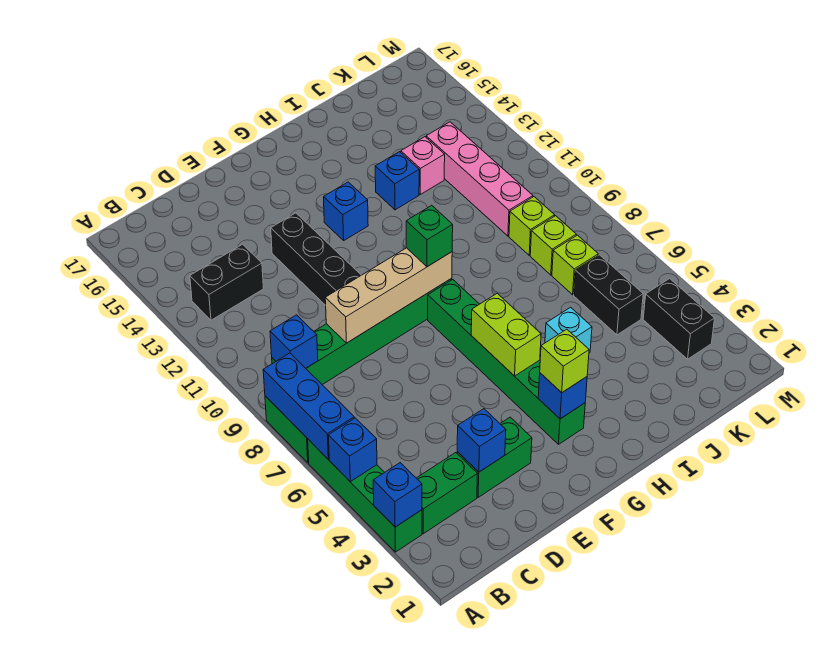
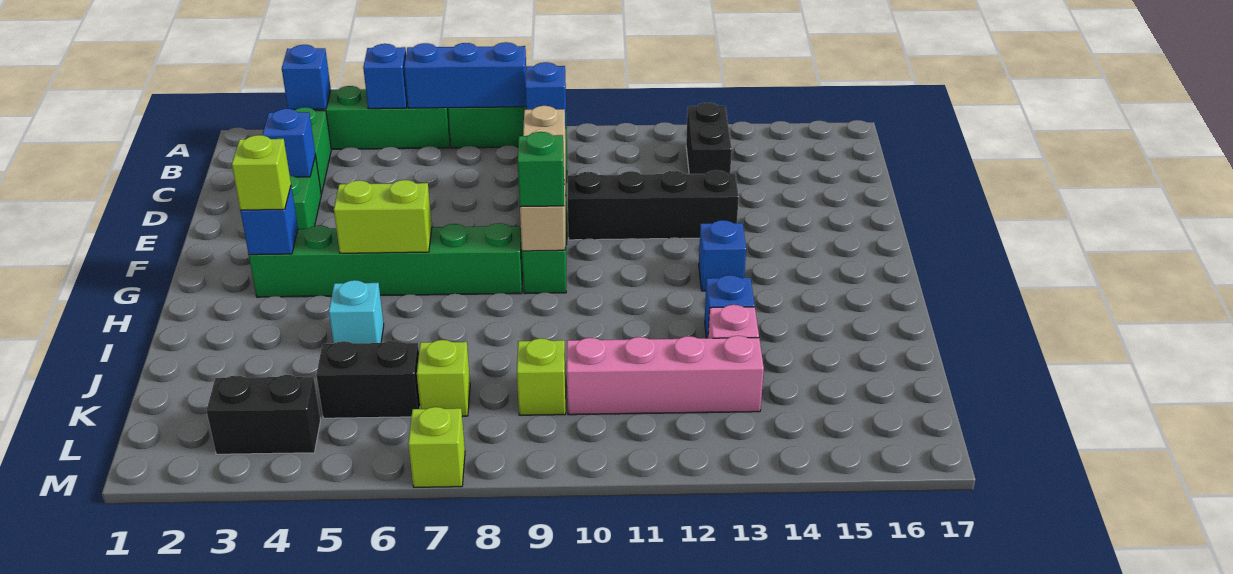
lime 1x1 brick [530,216,576,275] -> lime 1x1 brick moved to [408,407,465,487]

